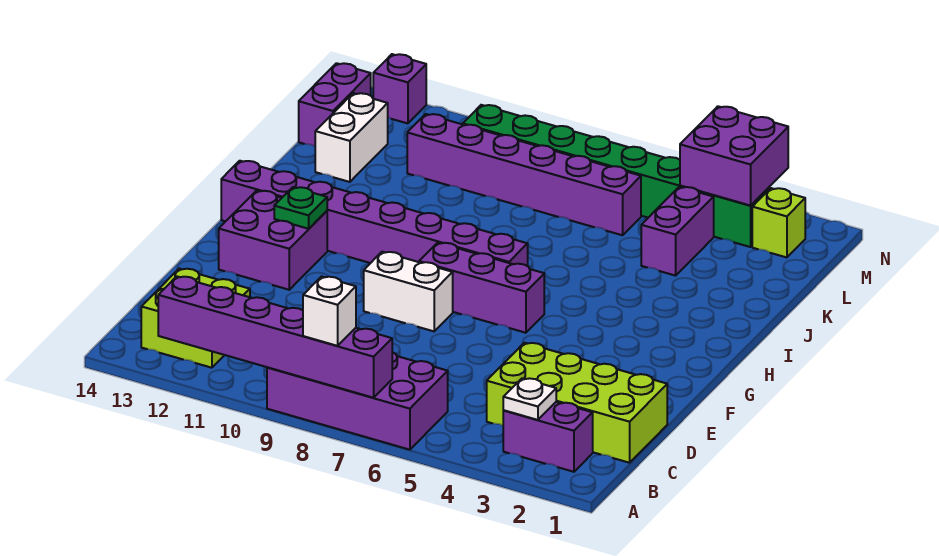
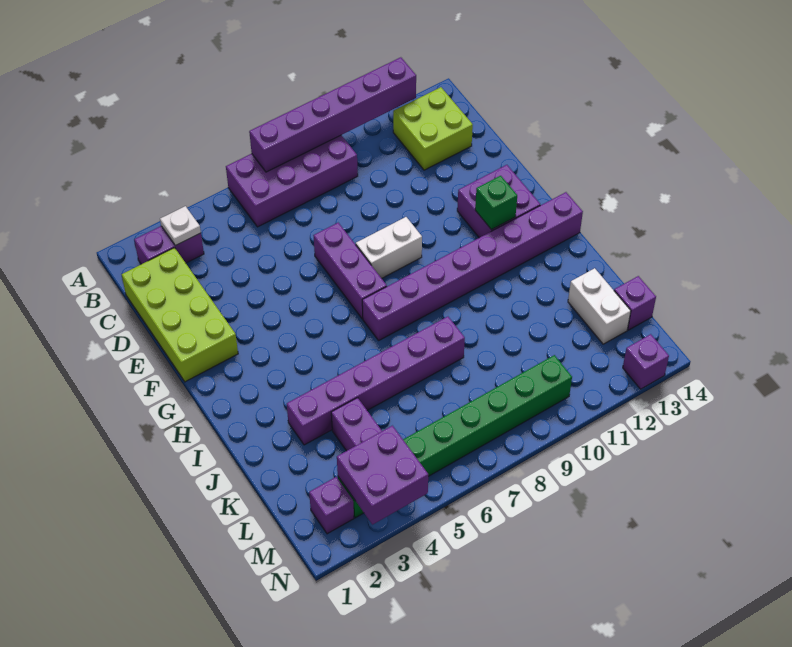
white 1x1 brick [303,276,356,346] -> none
lime 2x4 brick [487,343,667,463] -> lime 2x4 brick turned to [122,248,238,382]
purple 1x3 brick [419,243,544,333] -> purple 1x3 brick turned to [314,223,387,319]
green 1x1 plate [274,187,327,229] -> green 1x1 brick [475,176,517,230]
purple 1x6 brick [407,114,641,235] -> purple 1x6 brick moved to [287,317,465,445]
purple 1x2 brick [299,63,371,146] -> purple 1x1 brick [614,276,656,330]
lime 1x1 brick [752,188,805,257] -> purple 1x1 brick [309,477,354,534]

